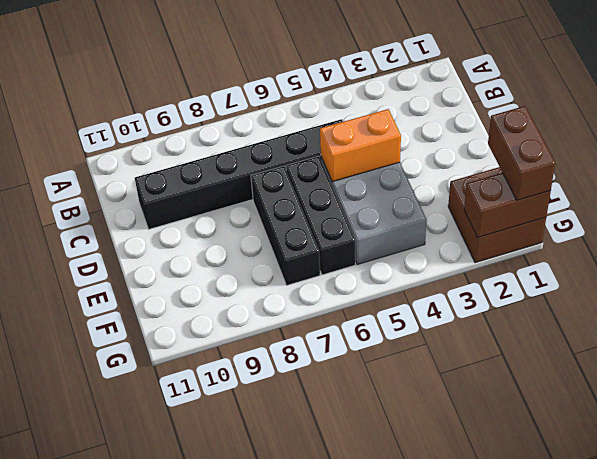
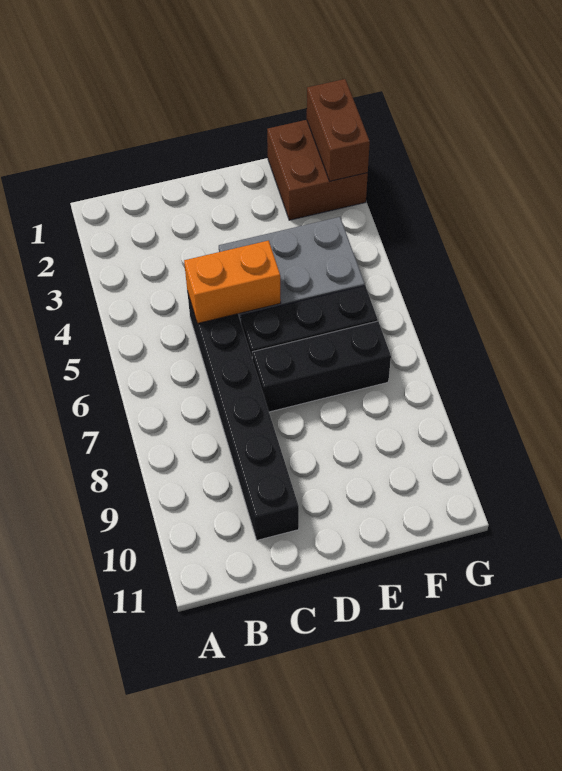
orange 1x2 brick [320,109,401,182] -> orange 1x2 brick turned to [184,241,281,323]
brown 1x2 brick [488,106,555,200] -> none

